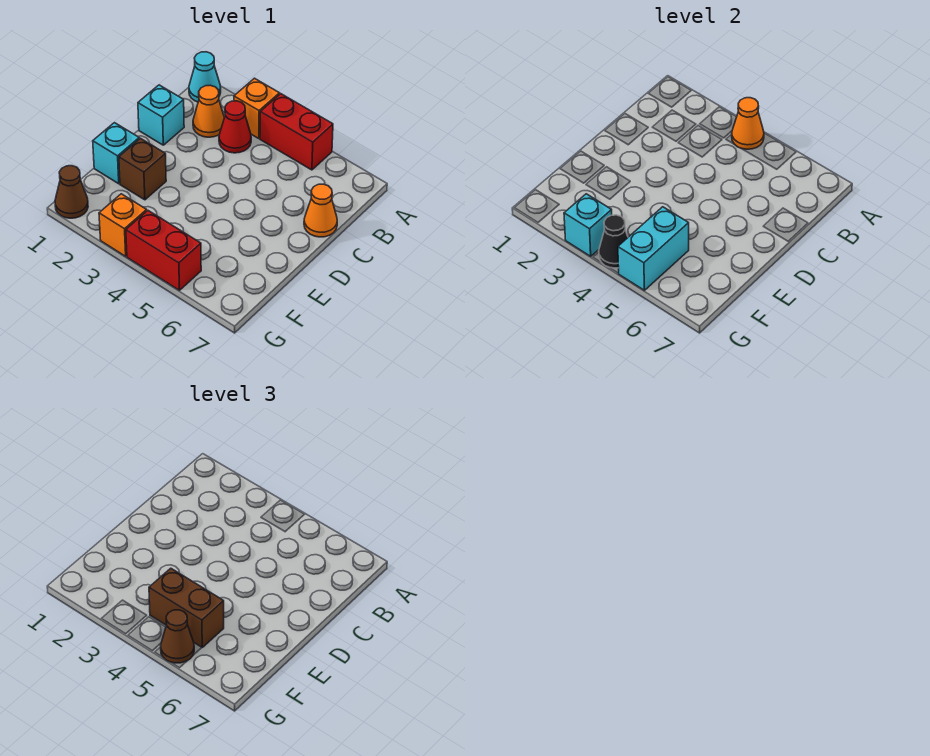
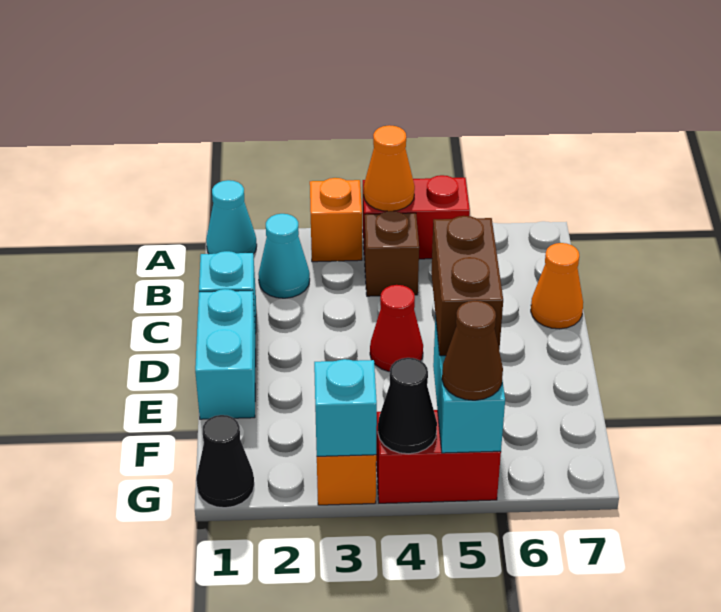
orange 1x1 cone [193,85,224,137] -> cyan 1x1 cone [259,214,310,298]
red 1x1 cone [219,101,251,153] -> red 1x1 cone moved to [370,285,423,372]
cyan 1x1 brick [93,123,139,184] -> cyan 1x2 brick [195,289,256,419]
brown 1x1 brick [119,138,166,200] -> brown 1x1 brick moved to [365,211,419,296]
brown 1x2 brick [149,568,224,647] -> brown 1x2 brick turned to [431,216,503,356]
brown 1x1 cone [55,166,88,218] -> black 1x1 cone [196,415,254,508]

